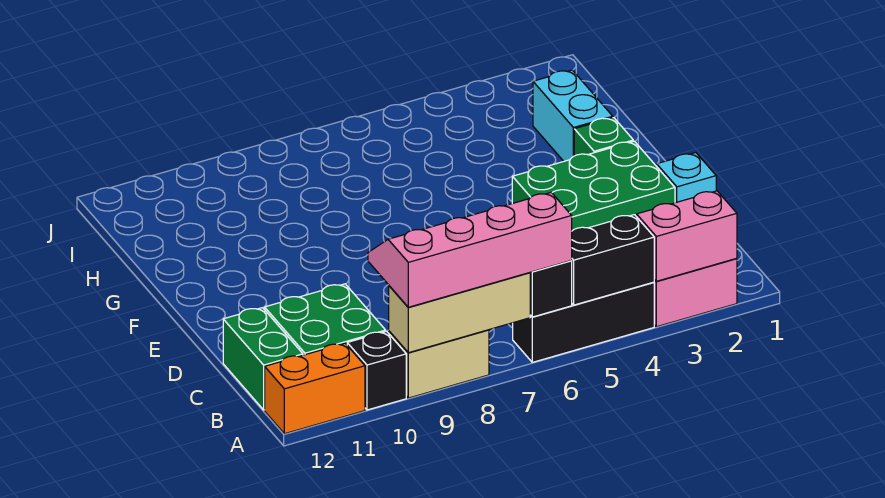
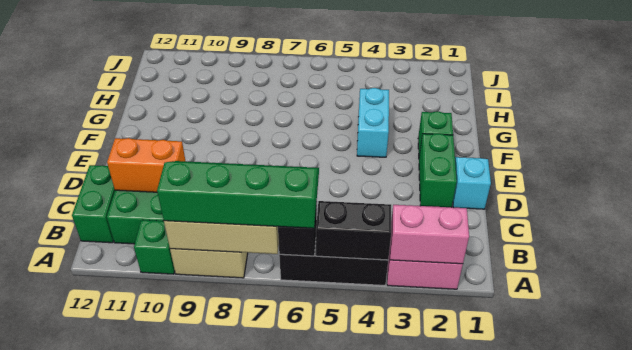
pink 2x4 slope [368,192,572,307] -> green 2x4 slope [157,161,319,228]
black 1x1 brick [347,331,406,410] -> green 1x1 brick [134,220,175,274]
orange 1x2 brick [265,343,365,434] -> orange 1x2 brick moved to [107,138,185,192]
green 2x3 brick [512,141,675,231] -> green 1x2 brick [419,133,457,207]
cyan 1x2 brick [533,70,613,161] -> cyan 1x2 brick moved to [357,88,389,157]

